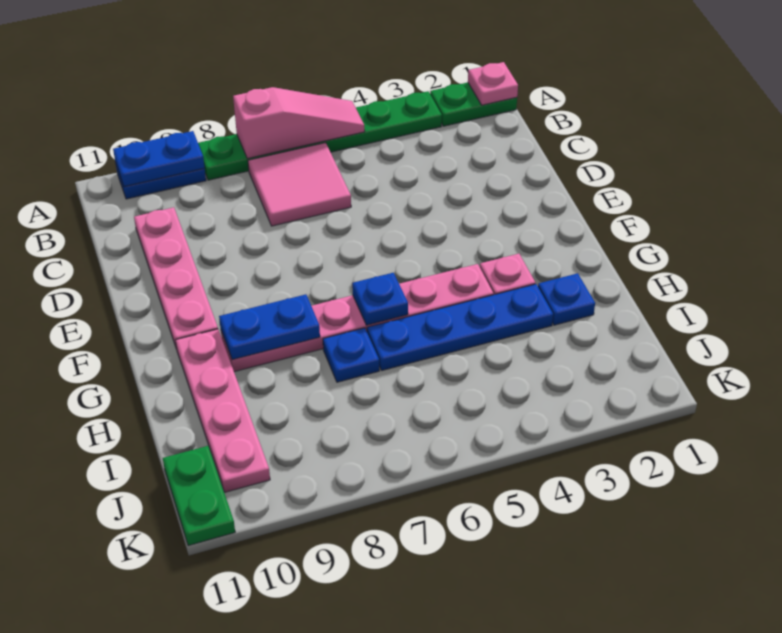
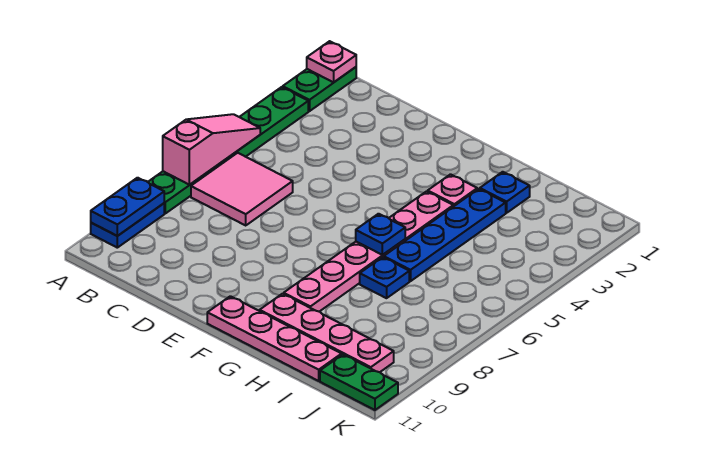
pink 1x4 plate [134,207,218,349] -> pink 1x4 plate moved to [207,296,342,381]
blue 1x2 plate [219,294,320,360] -> none

